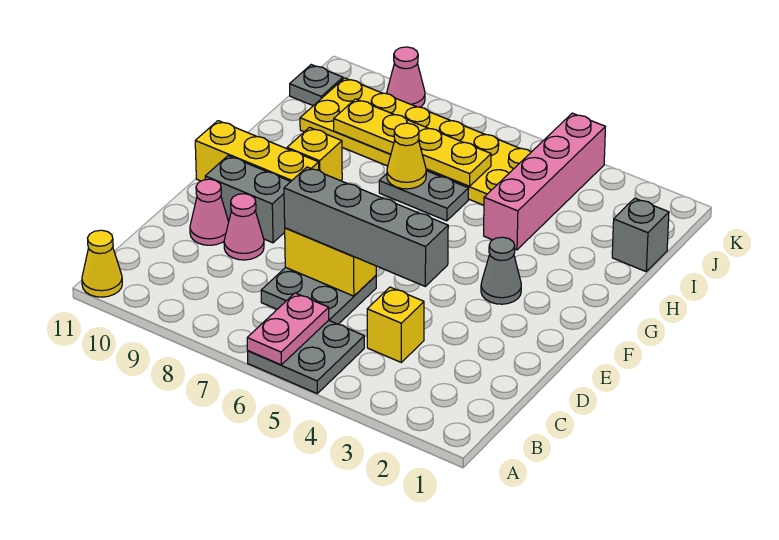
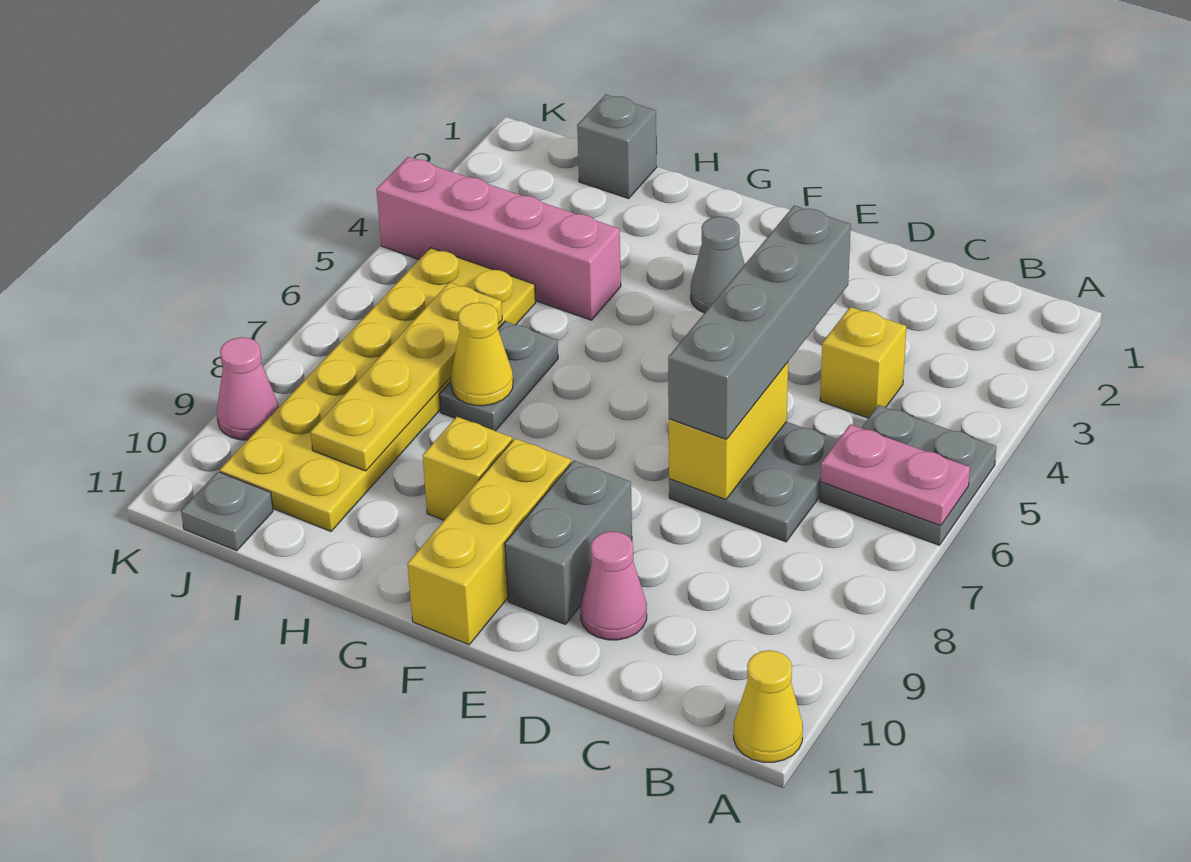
pink 1x1 cone [224,194,264,260] -> none

